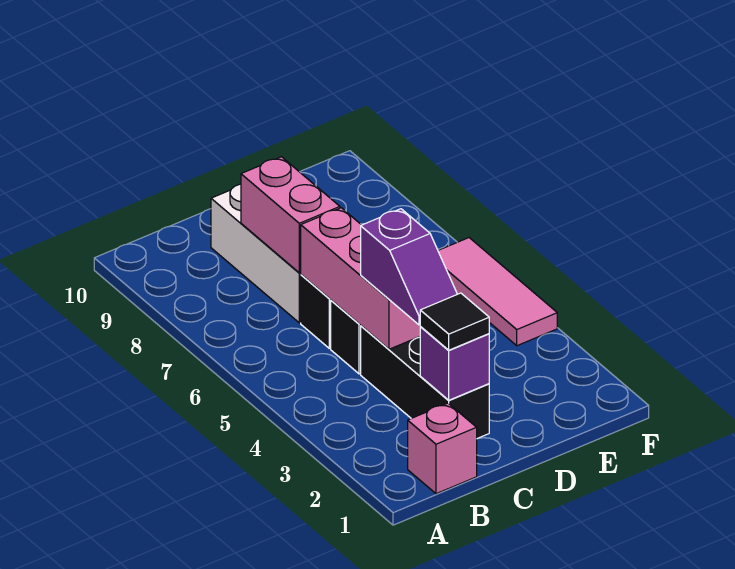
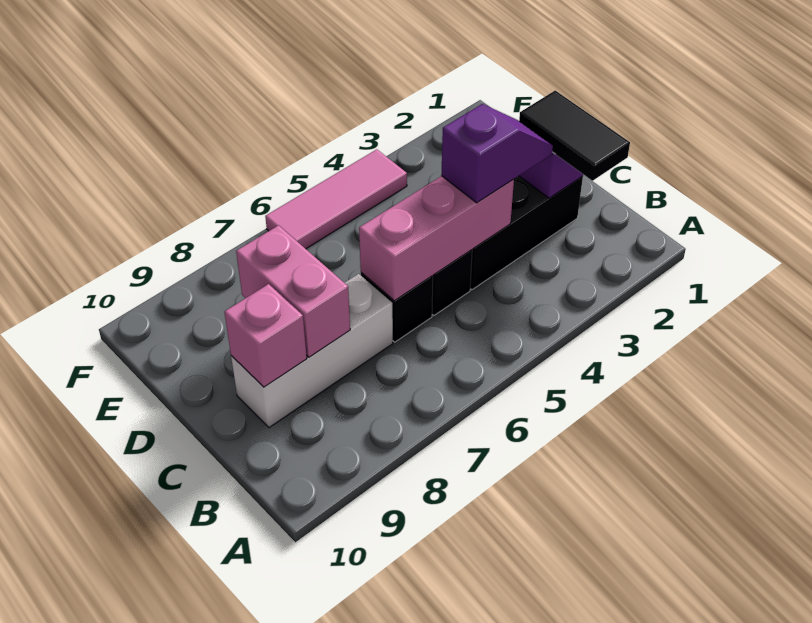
pink 1x1 brick [408,403,477,494] -> pink 1x1 brick moved to [224,284,307,387]
black 1x1 tile [420,293,489,350] -> black 1x2 tile [519,91,630,181]
pink 1x2 brick [241,157,340,273] -> pink 1x2 brick turned to [236,225,350,357]

